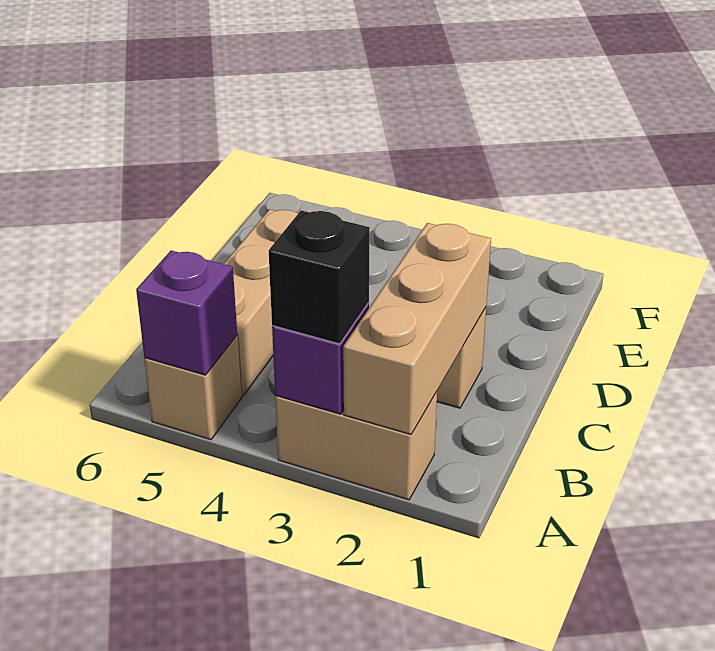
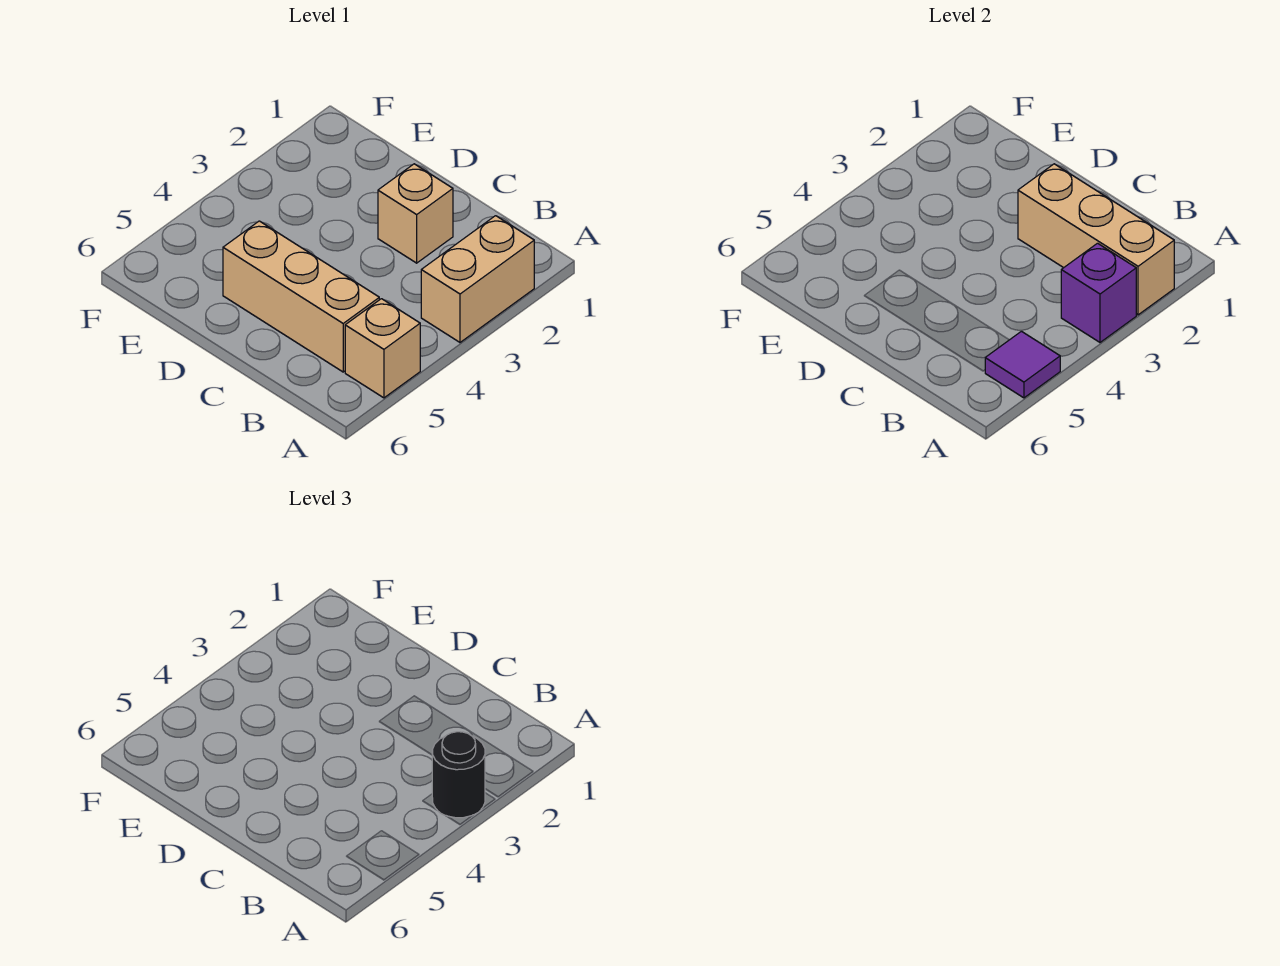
black 1x1 brick [269,210,370,344] -> black 1x1 round brick [432,732,485,818]
purple 1x1 brick [136,251,237,375] -> purple 1x1 tile [985,331,1060,398]

